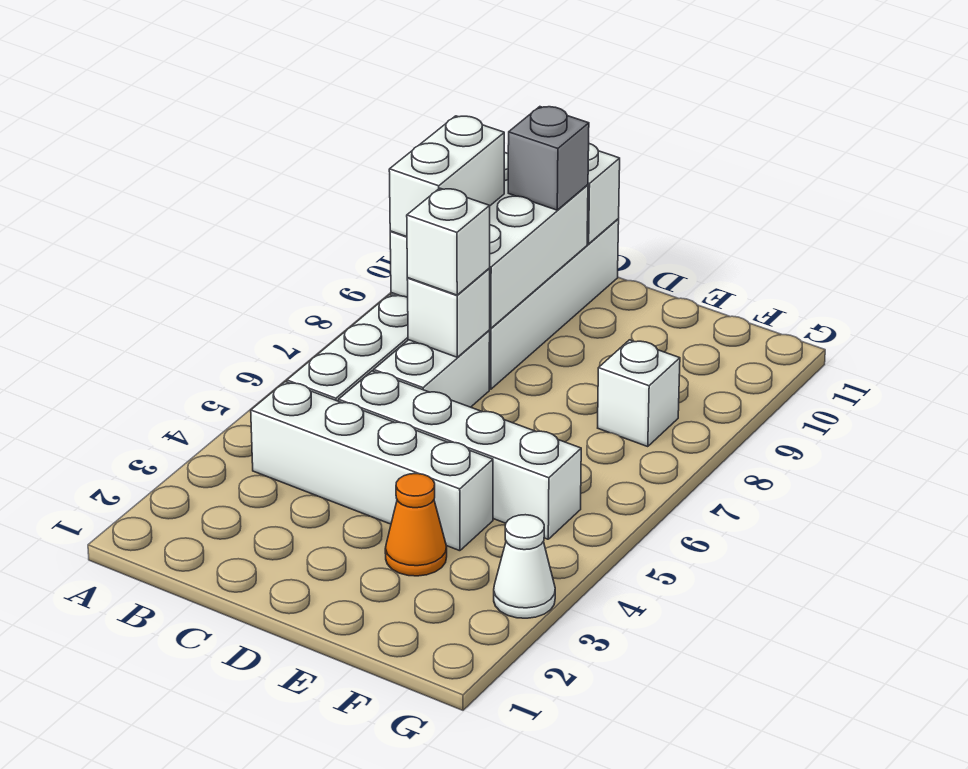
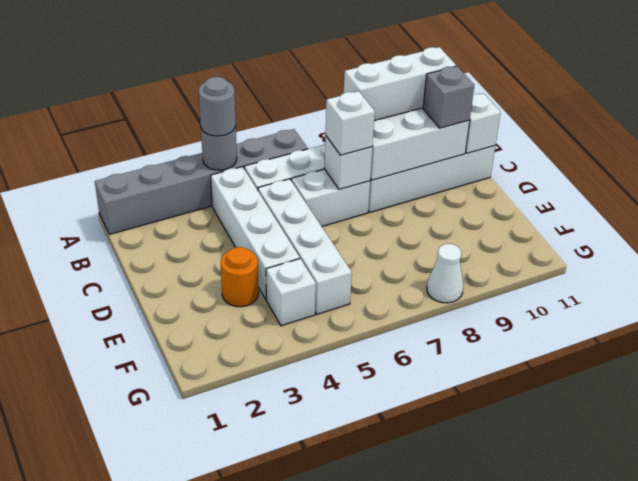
none -> grey 1x6 brick [95,129,308,234]
none -> grey 1x1 round brick [201,126,237,170]
none -> grey 1x1 round brick [199,77,236,136]
white 1x2 brick [389,116,504,237] -> white 1x3 brick [344,47,456,121]
orange 1x1 cone [385,474,447,576] -> orange 1x1 round brick [221,247,259,307]
white 1x1 brick [598,340,680,446] -> white 1x1 brick moved to [266,259,316,326]
white 1x1 cone [494,515,555,618] -> white 1x1 cone moved to [427,244,463,303]

